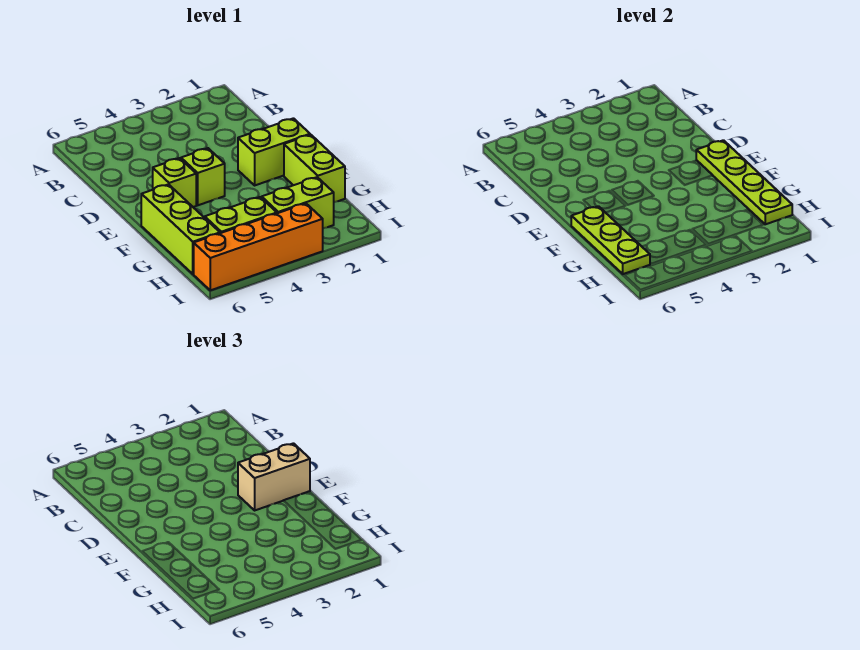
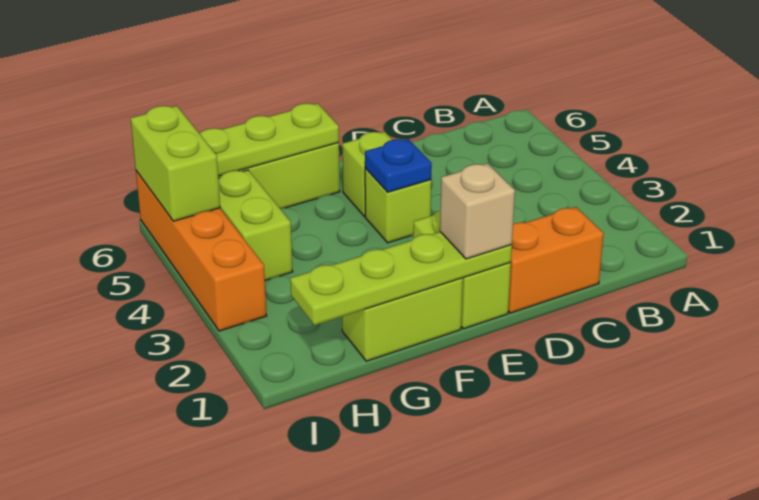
none -> orange 1x2 brick [508,207,604,313]
tan 1x2 brick [238,443,310,510] -> tan 1x1 brick [440,164,515,259]
none -> blue 1x1 plate [365,139,432,192]
lime 1x2 brick [262,177,334,228] -> lime 1x2 brick moved to [131,106,220,221]

